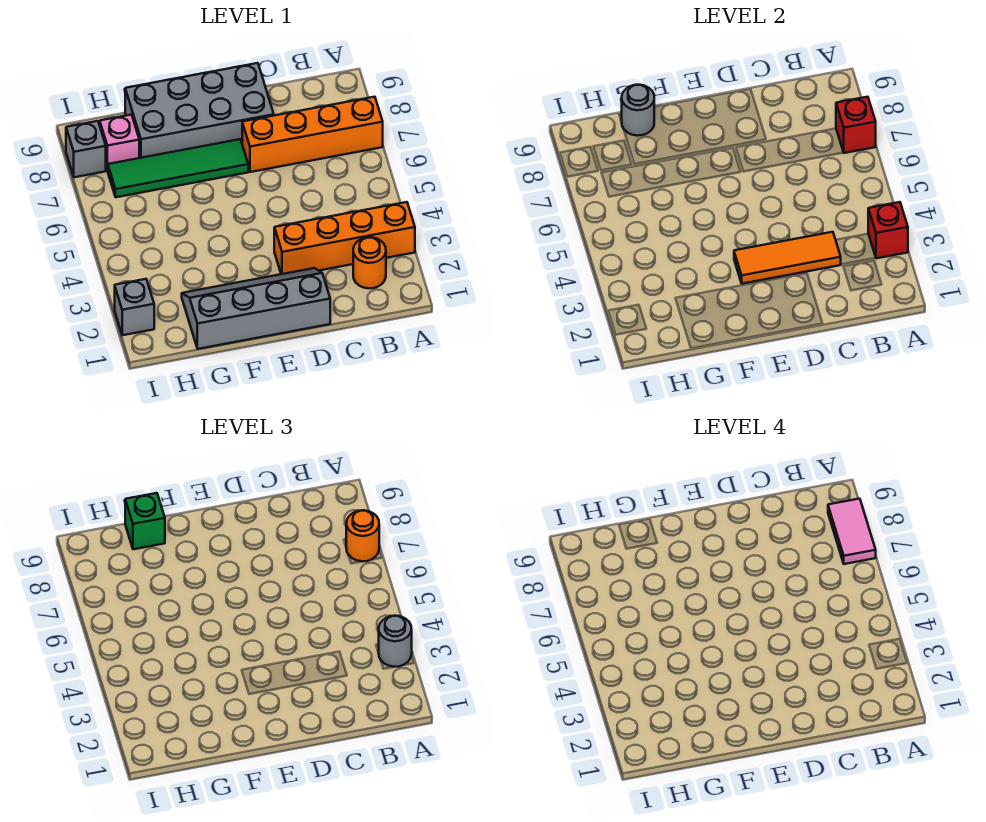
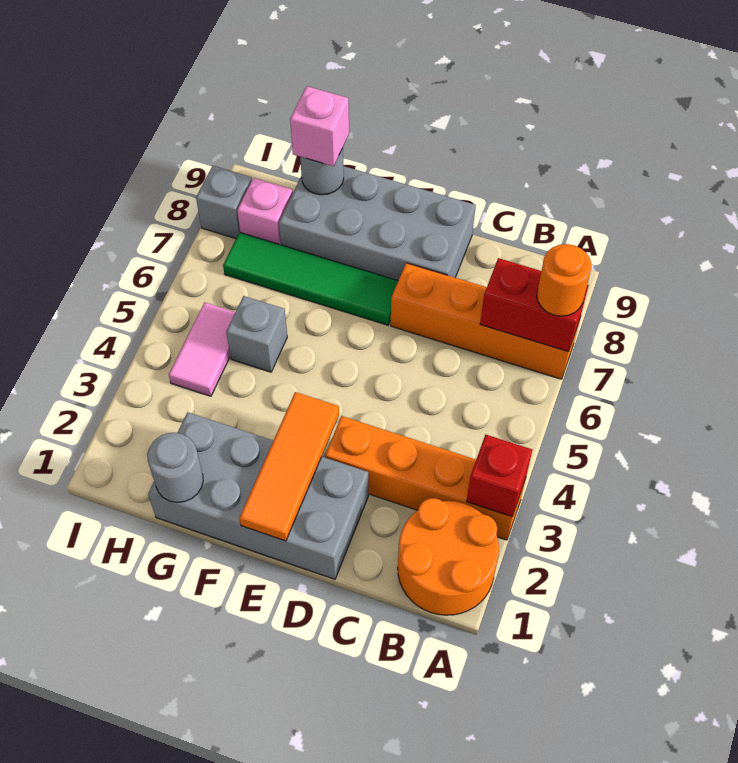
grey 1x1 round brick [379,616,412,667] -> grey 1x1 round brick moved to [147,433,203,502]
red 1x1 brick [836,97,876,153] -> red 1x2 brick [480,258,589,352]
pink 1x2 tile [828,499,876,564] -> pink 1x2 tile moved to [169,303,235,396]
orange 1x1 round brick [353,237,386,288] -> orange 2x2 round brick [398,498,499,615]
orange 1x3 tile [734,232,841,284] -> orange 1x3 tile turned to [239,392,339,541]
grey 2x4 slope [182,268,330,349] -> grey 2x4 brick [148,412,368,579]
green 1x1 brick [125,493,165,549] -> pink 1x1 brick [290,86,349,166]
grey 1x1 brick [115,279,154,335] -> grey 1x1 brick moved to [226,296,287,372]

